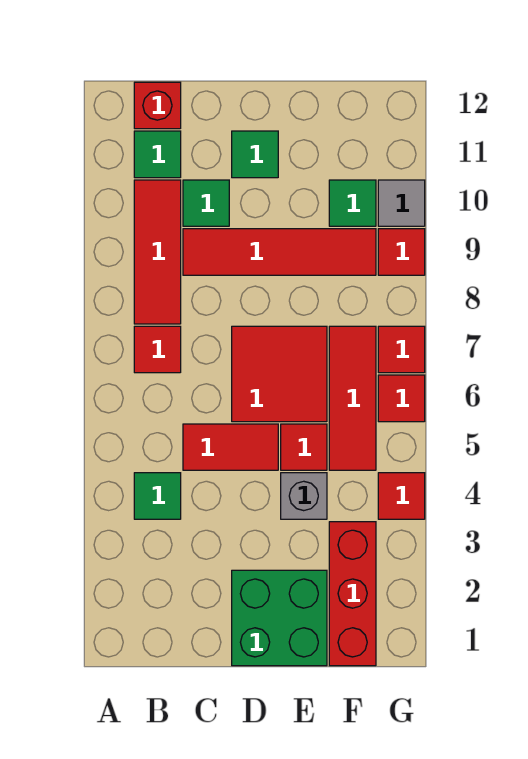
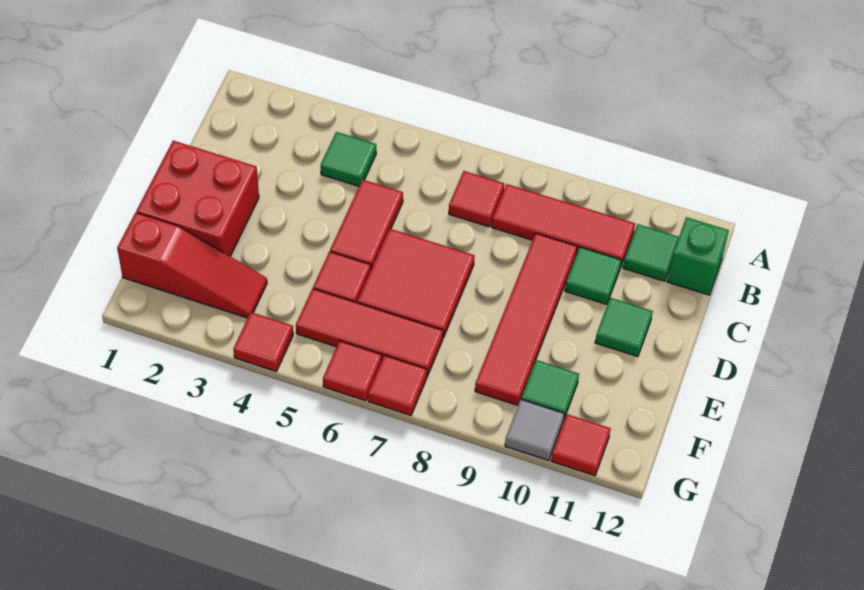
red 1x1 brick [134,82,181,129] -> green 1x1 brick [667,217,729,295]
green 2x2 brick [232,570,327,666] -> red 2x2 brick [137,141,259,256]
grey 1x1 brick [281,473,327,519] -> none
red 1x3 brick [329,522,376,666] -> red 1x3 slope [117,212,267,318]
red 1x1 tile [378,229,425,275] -> red 1x1 tile moved to [551,414,611,476]

